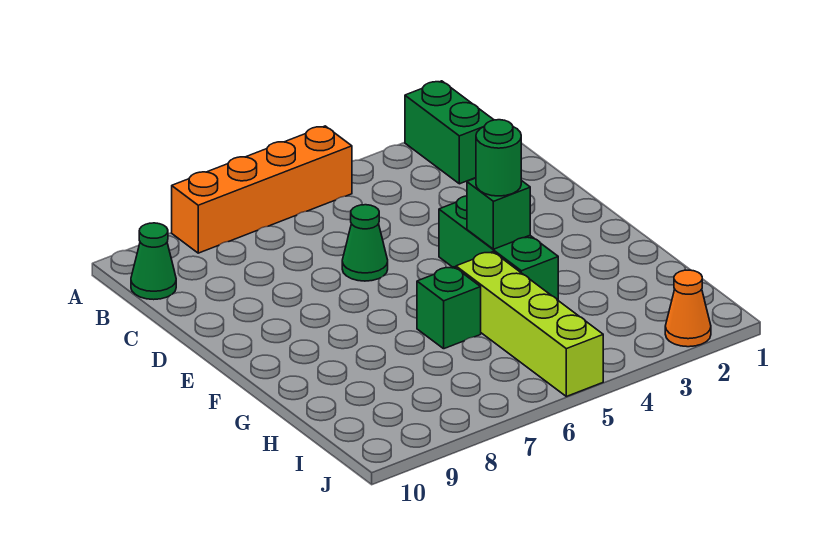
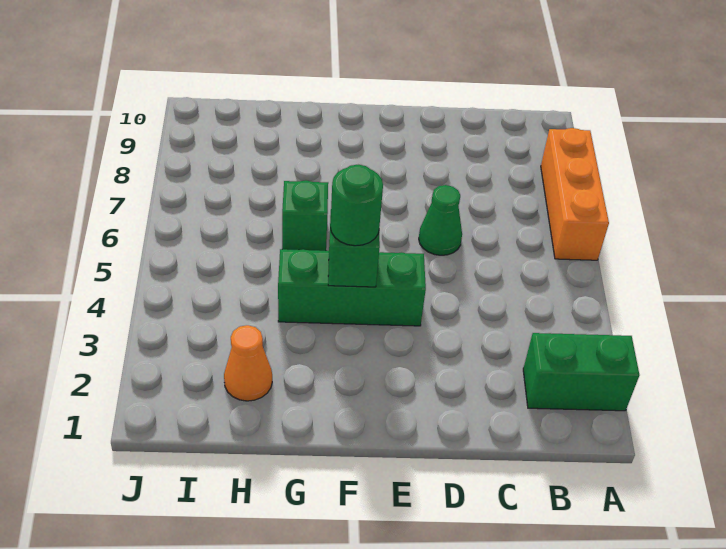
orange 1x4 brick [172,126,352,253] -> orange 1x3 brick [541,128,609,260]
green 1x1 cone [131,223,176,300] -> none
lime 1x4 brick [456,252,603,396] -> none
orange 1x1 cone [665,270,711,347] -> orange 1x1 cone moved to [224,325,272,401]

